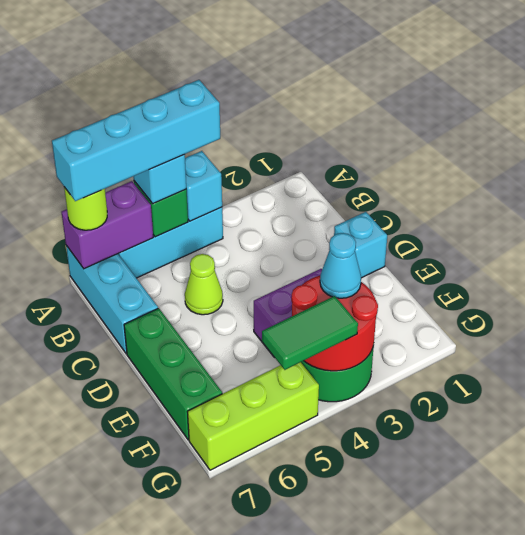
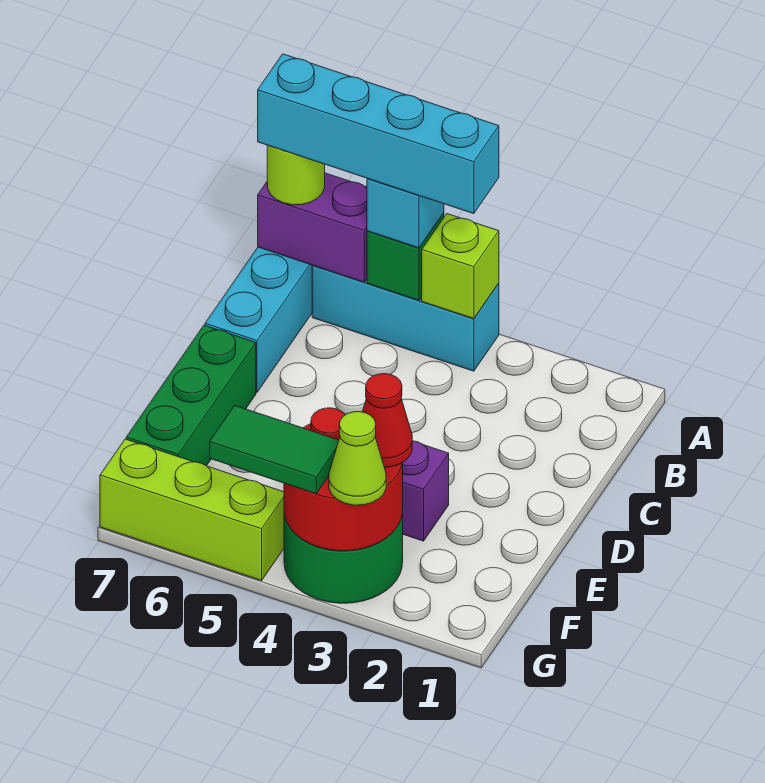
cyan 1x1 brick [185,151,222,221] -> lime 1x1 brick [422,214,499,319]
lime 1x1 cone [185,254,223,315] -> lime 1x1 cone moved to [329,412,386,505]
cyan 1x1 brick [334,212,387,278] -> none
cyan 1x1 cone [320,233,361,298] -> red 1x1 cone [362,374,412,467]

